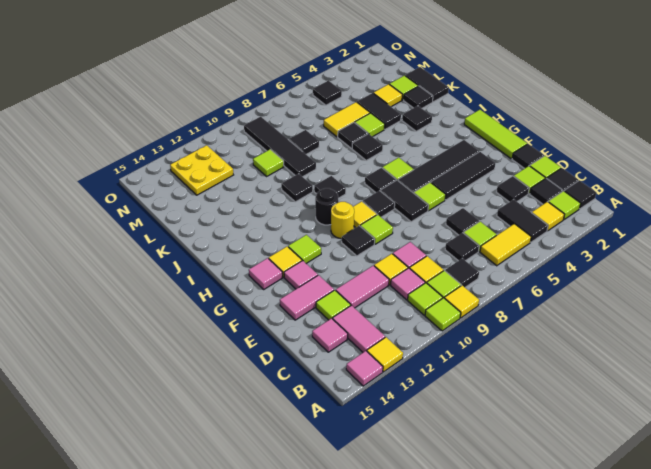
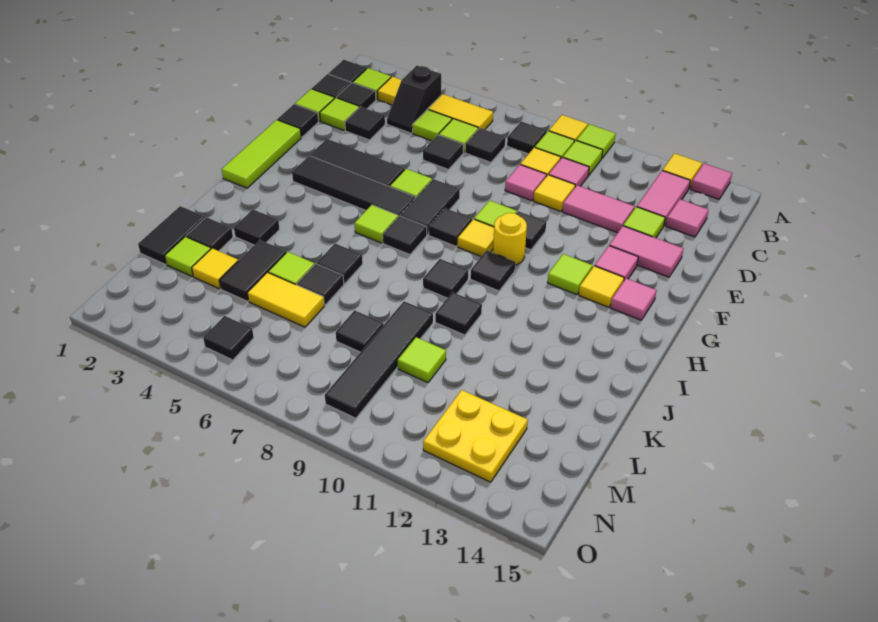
black 1x2 tile [497,199,548,242] -> black 1x2 slope [387,66,441,133]
none -> lime 1x1 tile [412,109,452,141]
black 1x1 round brick [315,188,338,225] -> black 1x1 tile [470,250,515,291]

